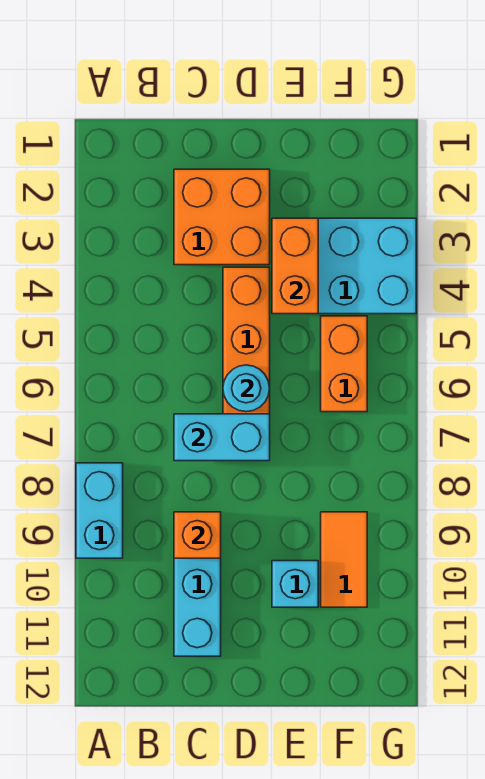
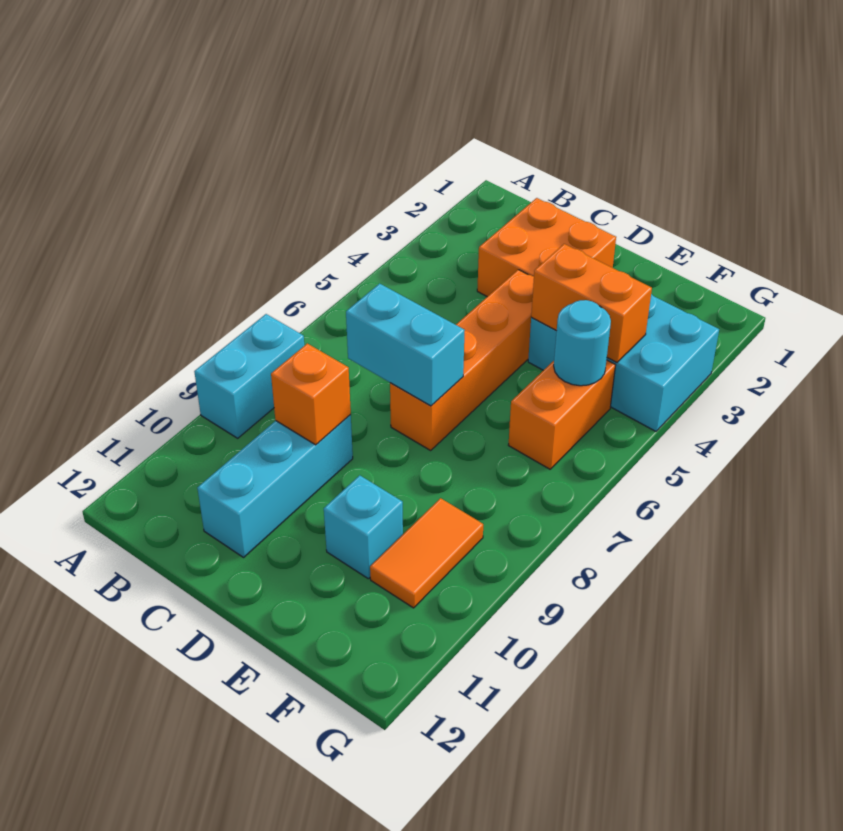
cyan 1x1 round brick [223,365,269,412] -> cyan 1x1 round brick moved to [554,300,611,386]
orange 1x2 brick [272,218,318,314] -> orange 1x2 brick turned to [531,244,652,362]

